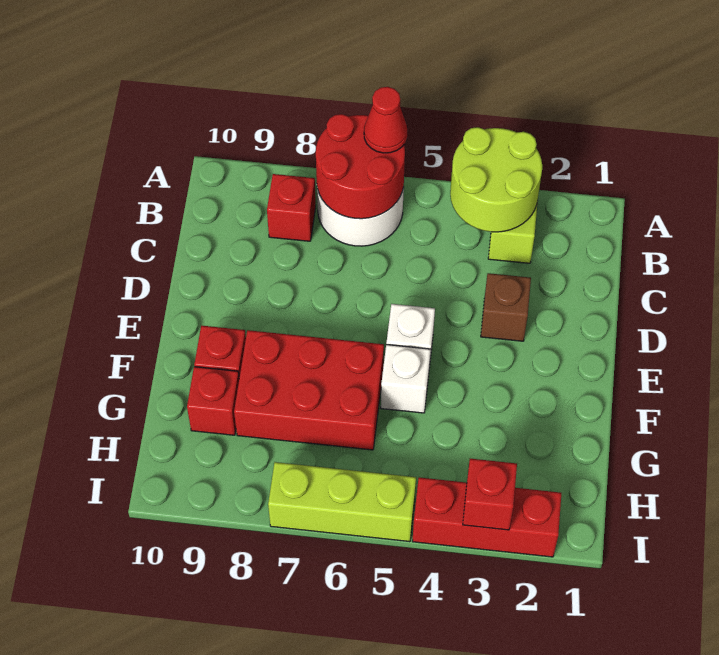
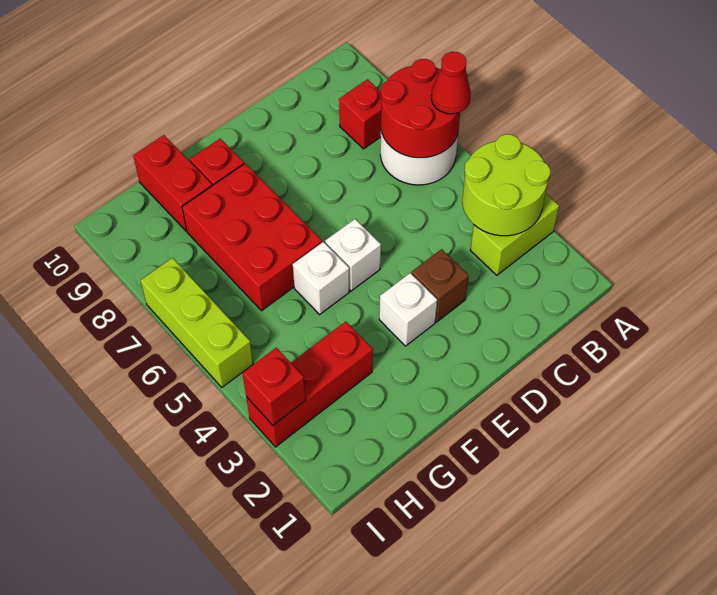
none -> white 1x1 brick [379,273,437,346]
red 1x1 brick [187,367,239,435] -> red 1x2 brick [133,135,212,231]
red 1x3 brick [412,477,561,557] -> red 1x3 brick turned to [246,322,373,447]

